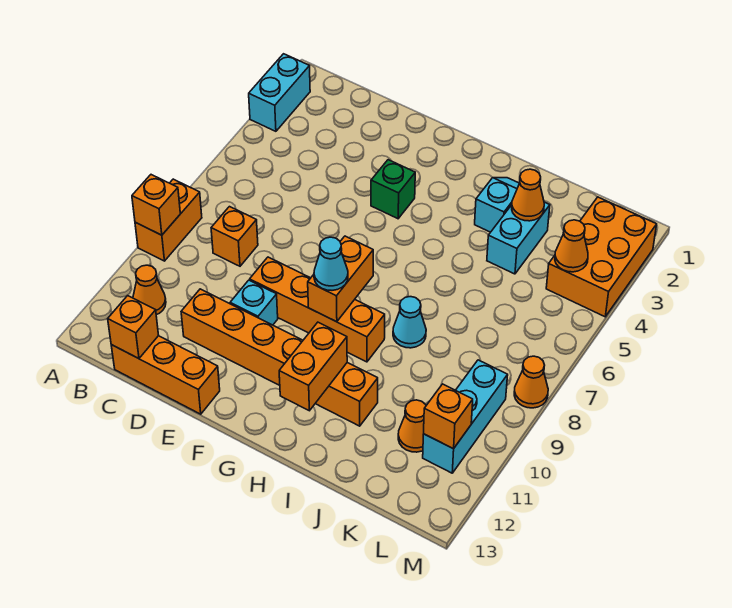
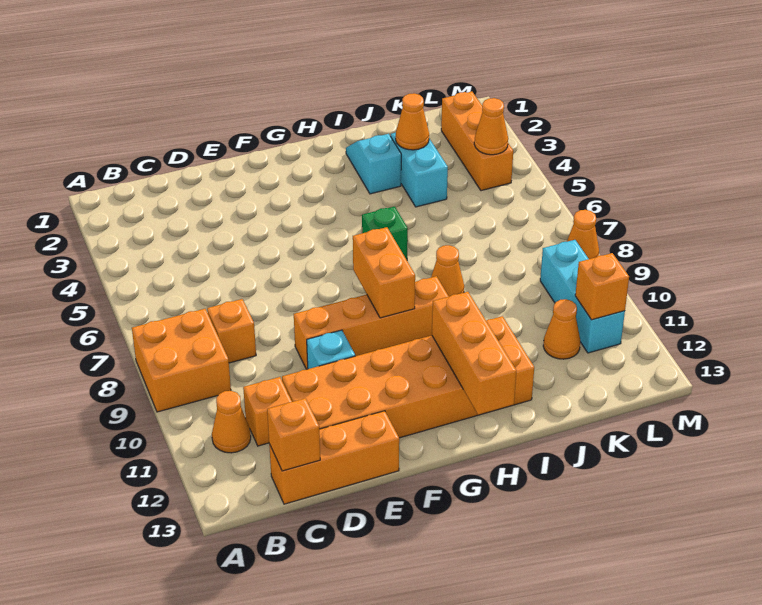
cyan 1x2 brick [249,54,310,131] -> none
orange 1x2 brick [135,179,202,261] -> orange 2x2 brick [132,309,231,412]
orange 1x1 brick [132,175,180,235] -> orange 1x1 brick moved to [243,377,292,446]
orange 1x6 brick [181,289,378,426] -> orange 2x6 brick [282,316,534,438]
green 1x1 brick [371,160,415,219] -> green 1x1 brick moved to [362,206,408,260]
cyan 1x1 cone [314,237,348,290] -> none
orange 1x2 brick [279,322,347,411] -> orange 1x3 brick [432,292,516,415]
cyan 1x1 cone [393,297,426,348] -> orange 1x1 cone [431,245,464,296]
orange 2x3 brick [546,197,657,317] -> orange 1x3 brick [441,91,513,191]

